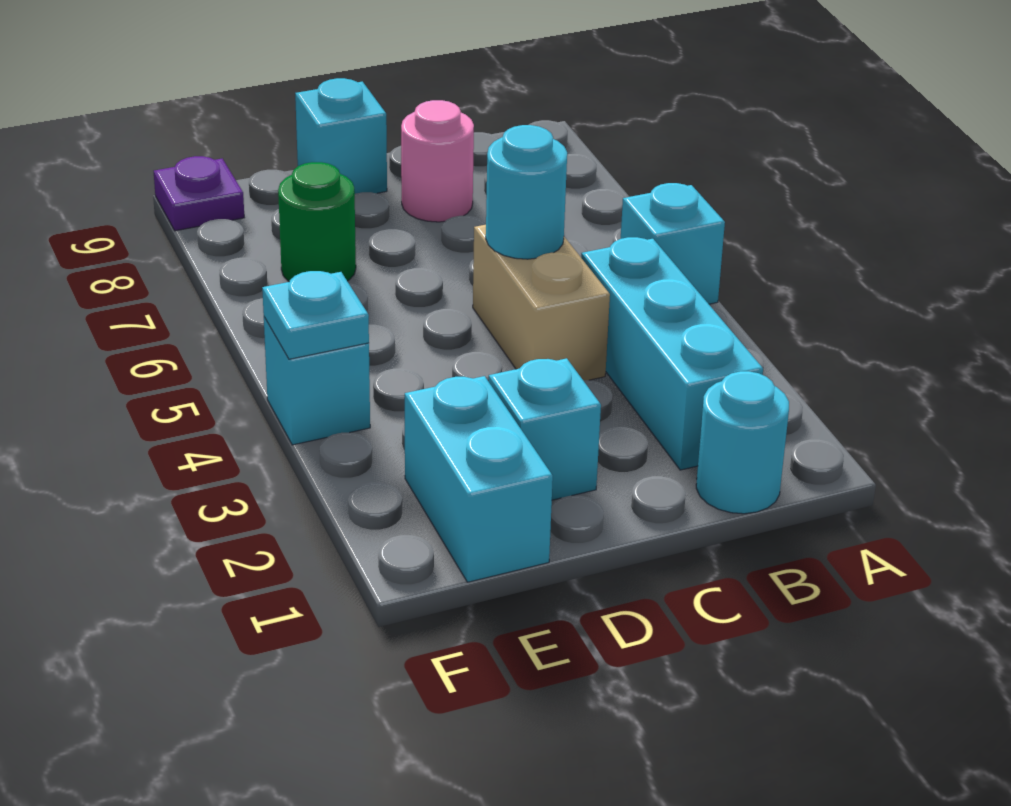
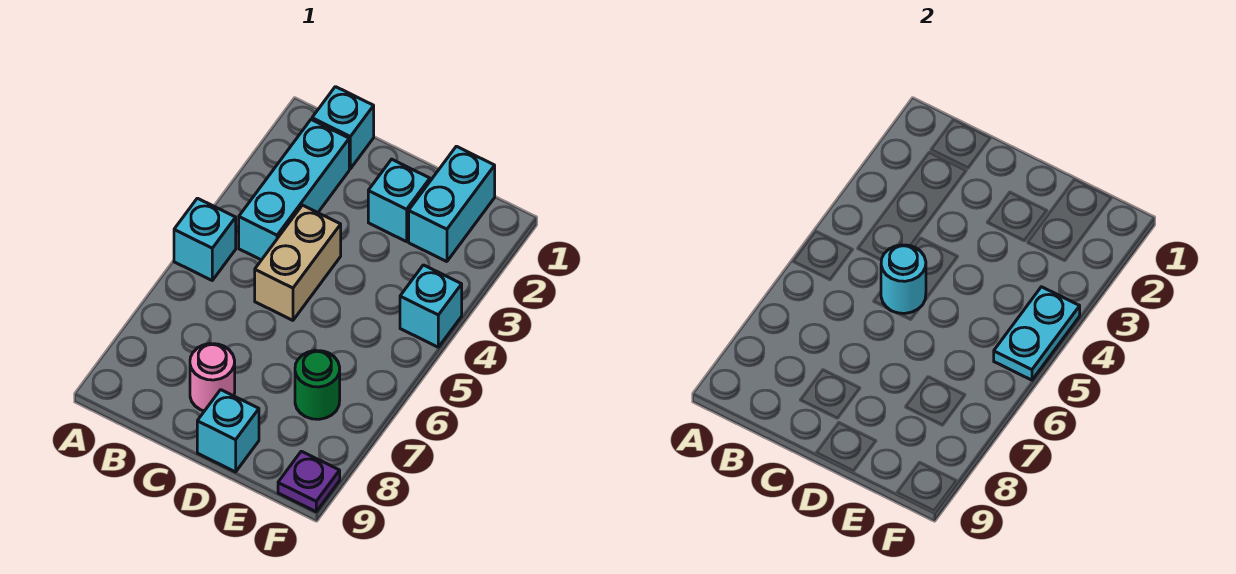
cyan 1x1 round brick [696,371,789,514] -> cyan 1x1 brick [312,87,374,169]
cyan 1x1 plate [262,271,369,359] -> cyan 1x2 plate [994,287,1080,380]

